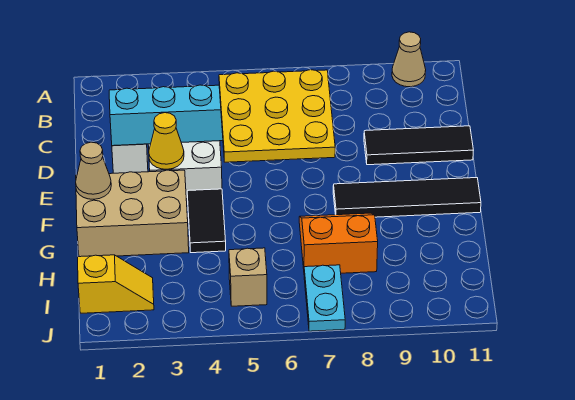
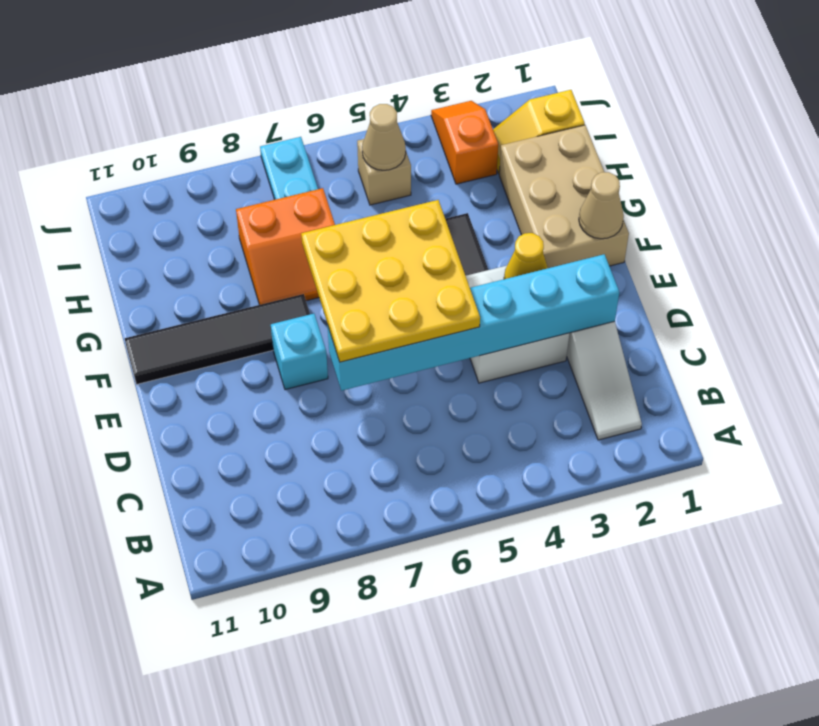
tan 1x1 cone [392,32,426,87] -> tan 1x1 cone moved to [362,104,406,170]
black 1x3 tile [364,126,473,165] -> none
none -> cyan 1x1 brick [271,314,328,390]
tan 2x3 brick [76,170,189,257] -> tan 2x3 brick turned to [499,125,629,268]
none -> orange 1x2 slope [431,101,498,184]

